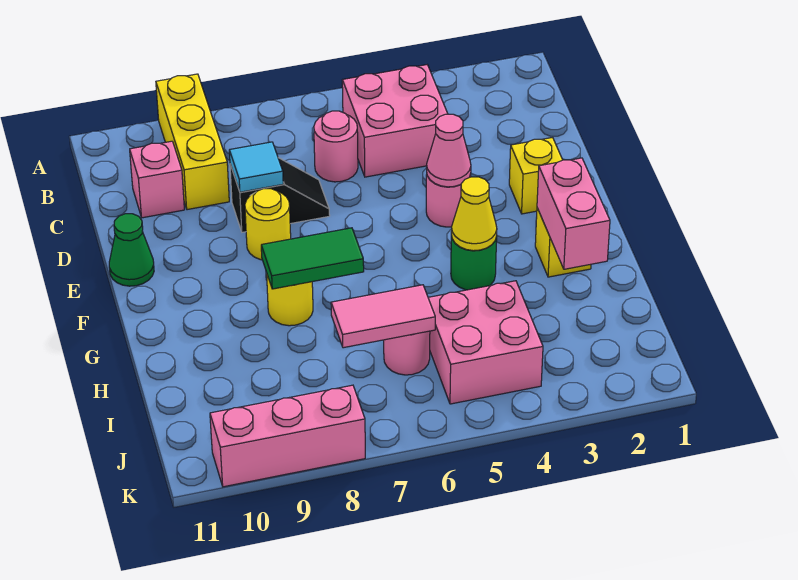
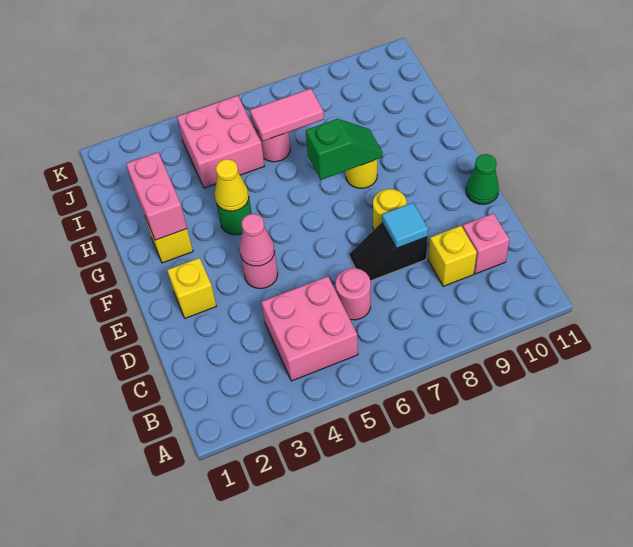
yellow 1x3 brick [156,74,229,210] -> yellow 1x1 brick [428,226,477,286]
green 1x2 tile [261,228,364,289] -> green 1x2 slope [306,119,383,180]
pink 1x3 brick [210,385,365,487] -> none

